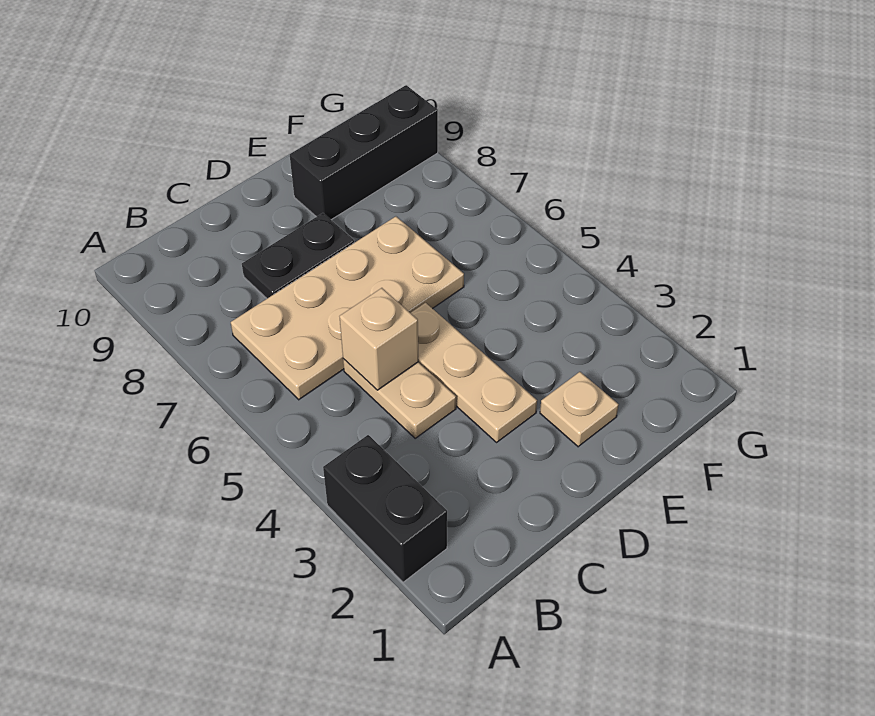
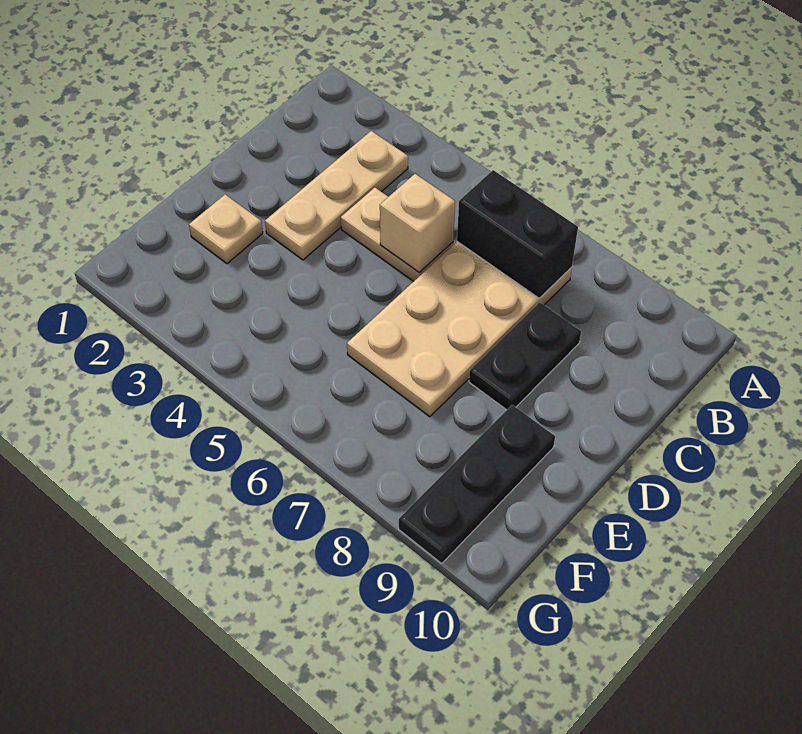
black 1x2 brick [323,435,447,582] -> black 1x2 brick moved to [457,170,578,298]
tan 1x3 plate [411,303,537,442] -> tan 1x3 plate turned to [265,131,408,260]
black 1x3 brick [290,85,438,220] -> black 1x3 plate [399,405,555,563]

